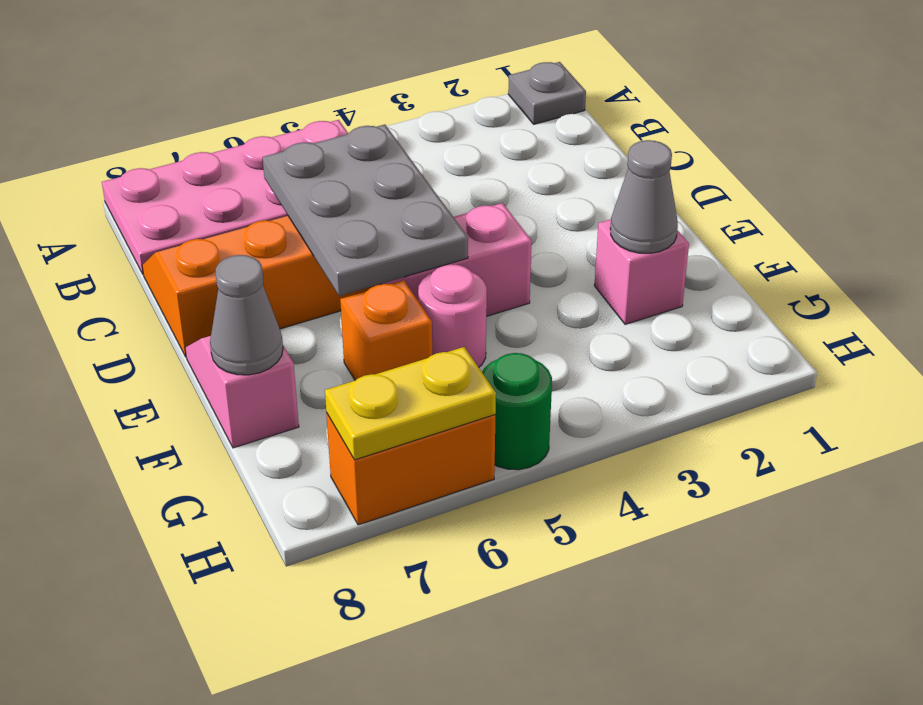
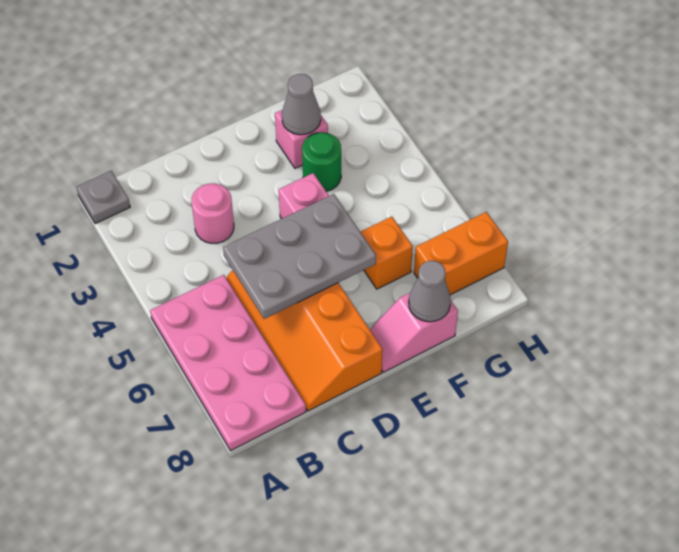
pink 1x1 round brick [418,264,487,367] -> pink 1x1 round brick moved to [192,183,234,243]
green 1x1 round brick [482,353,552,470] -> green 1x1 round brick moved to [302,132,341,191]
orange 1x2 brick [326,413,495,525] -> orange 1x2 brick turned to [414,212,508,295]
yellow 1x2 plate [325,347,496,460] -> none

